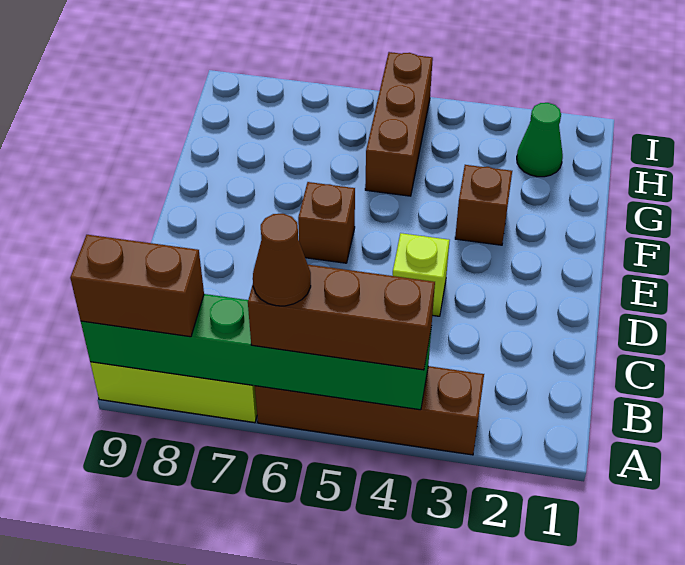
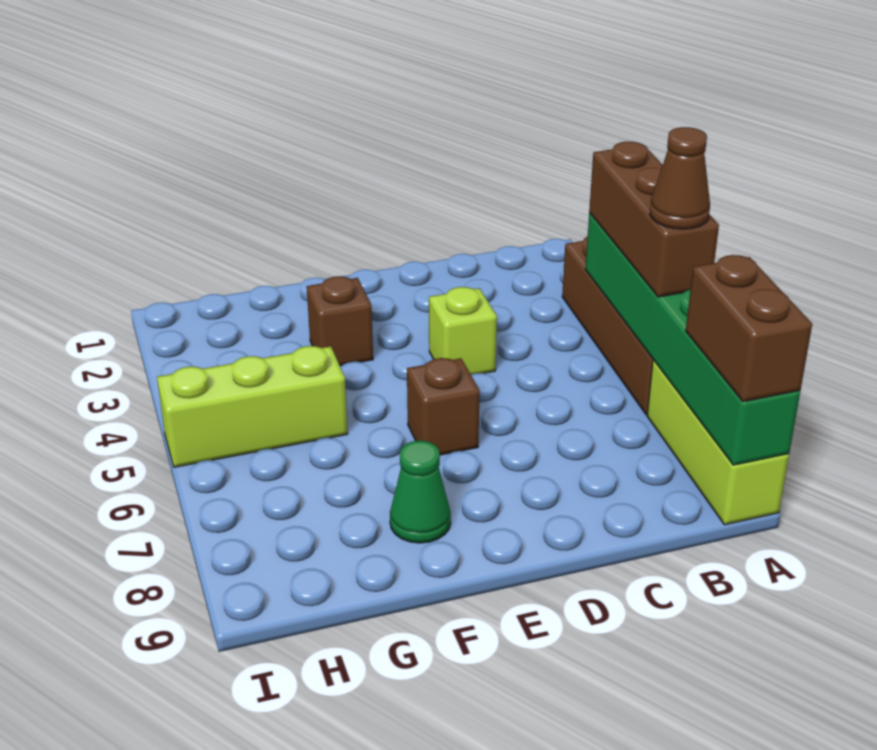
brown 1x3 brick [365,52,433,196] -> lime 1x3 brick [157,346,348,467]
green 1x1 cone [517,103,563,177] -> green 1x1 cone moved to [390,441,451,543]

